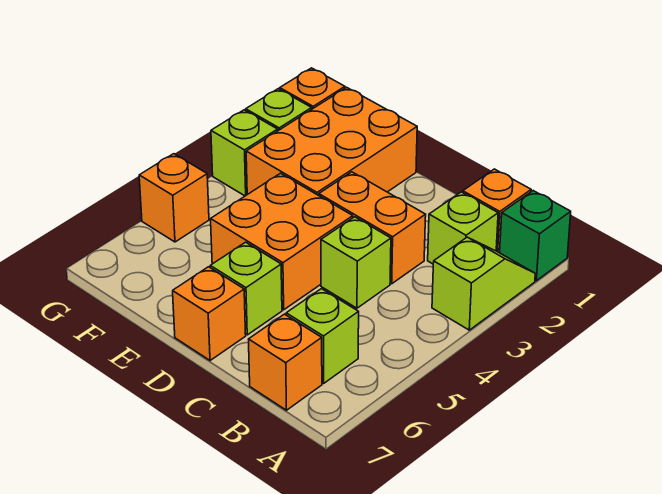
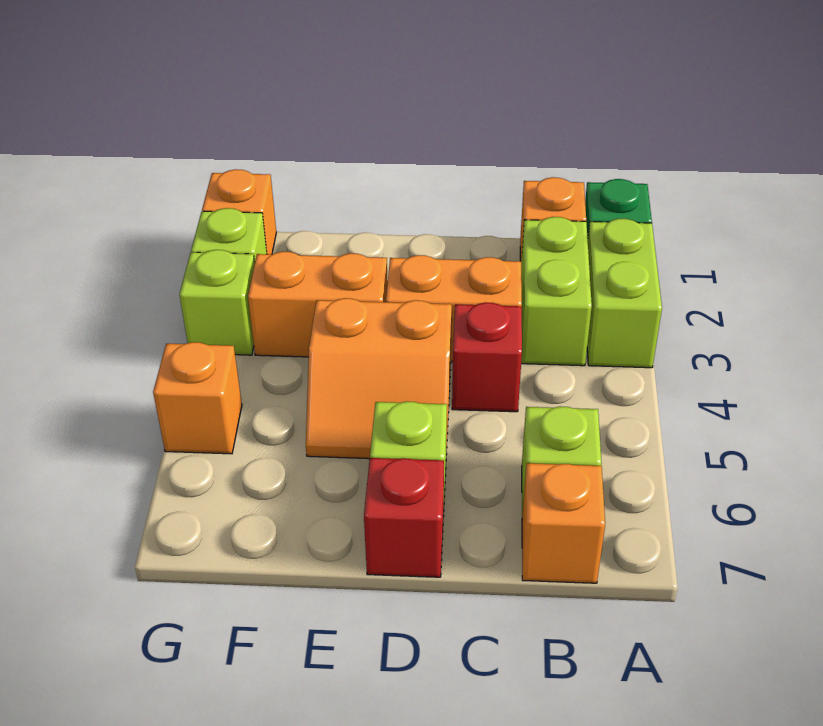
lime 1x2 slope [432,237,535,330] -> lime 1x2 brick [587,219,662,368]
lime 1x1 brick [428,192,498,264] -> lime 1x2 brick [521,217,592,366]
lime 1x1 brick [321,217,391,308] -> red 1x1 brick [452,302,522,412]
orange 2x2 brick [211,173,353,310] -> orange 2x2 slope [306,298,452,459]
orange 1x1 brick [173,267,246,361] -> red 1x1 brick [364,458,444,577]
orange 2x3 brick [246,87,417,196] -> orange 1x2 brick [248,252,388,357]

